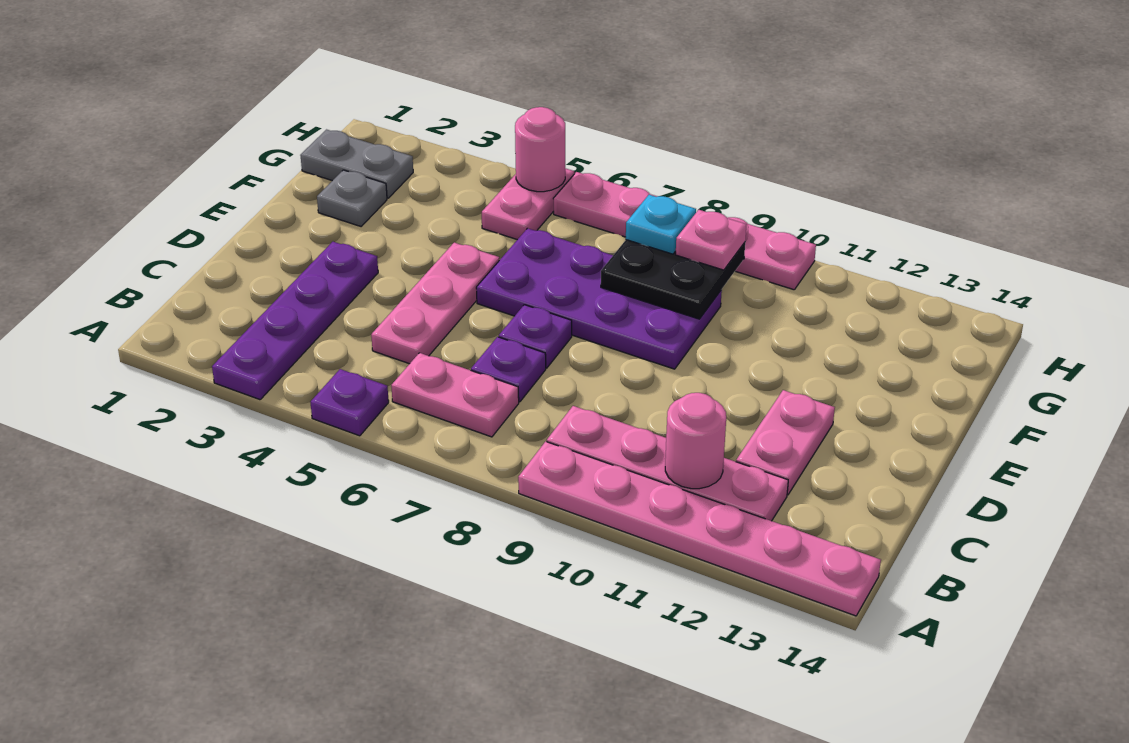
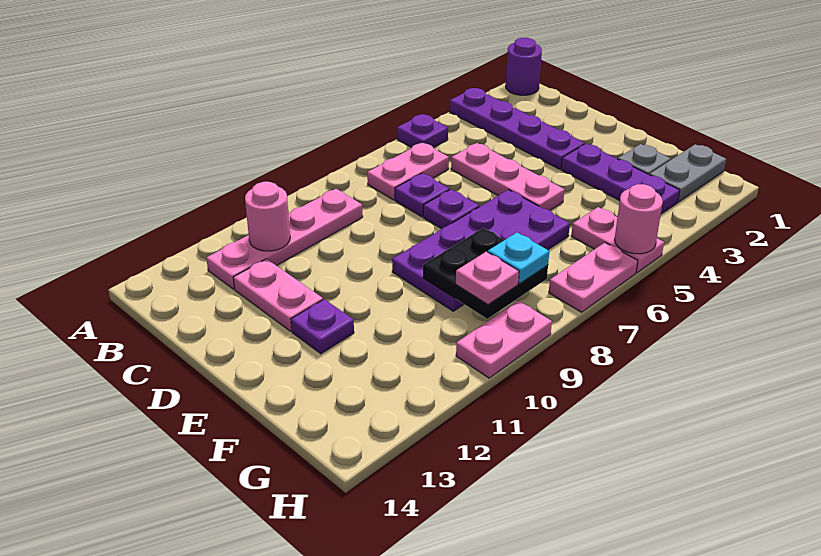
none -> purple 1x1 round brick [506,38,542,95]
pink 1x6 plate [518,441,881,616] -> none
none -> purple 1x3 plate [561,144,680,214]
none -> purple 1x1 plate [291,299,354,354]

